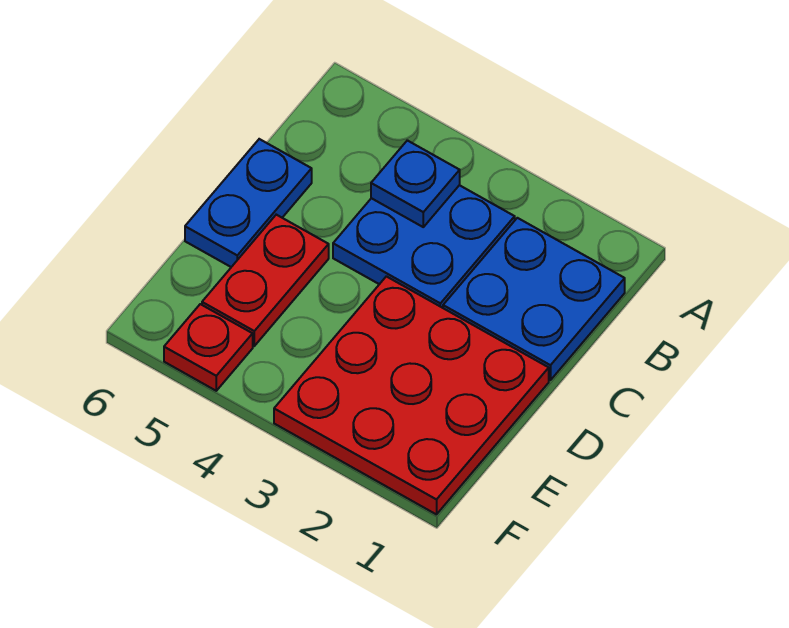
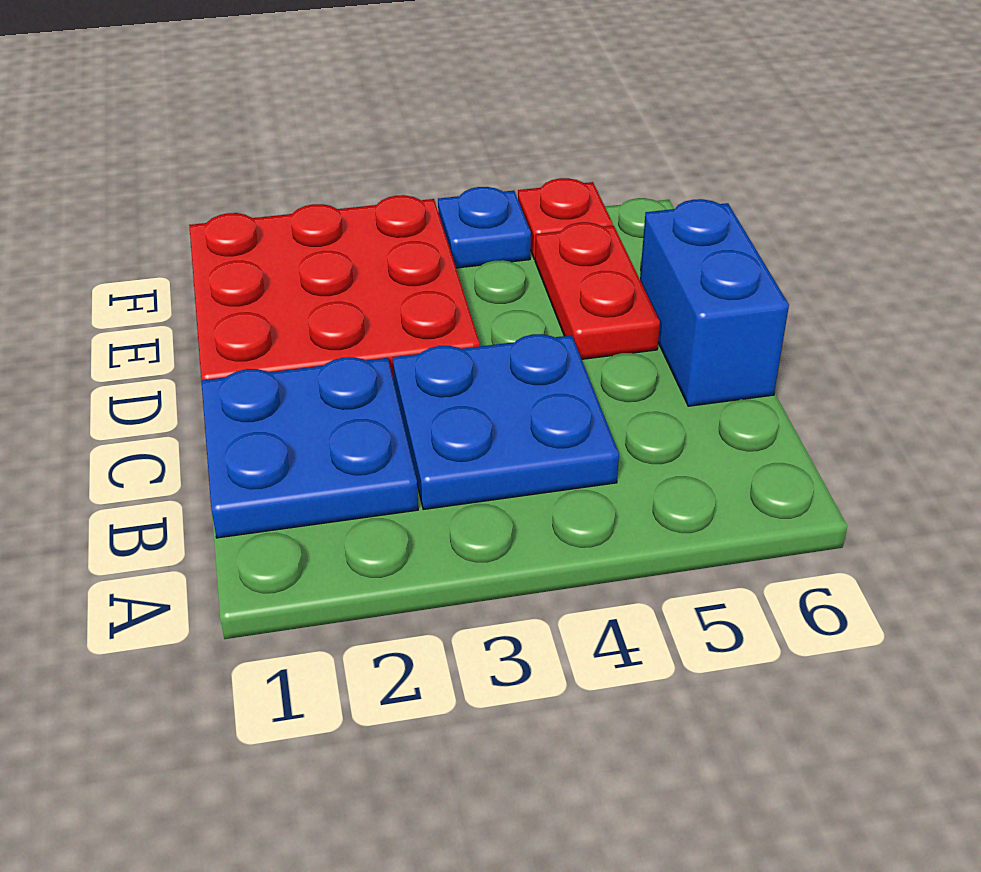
blue 1x1 plate [371,140,460,227] -> blue 1x1 plate moved to [438,187,531,268]
blue 1x2 plate [185,139,312,267] -> blue 1x2 brick [640,199,789,406]

